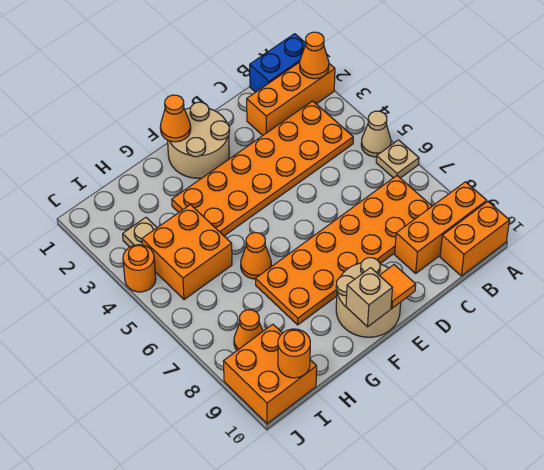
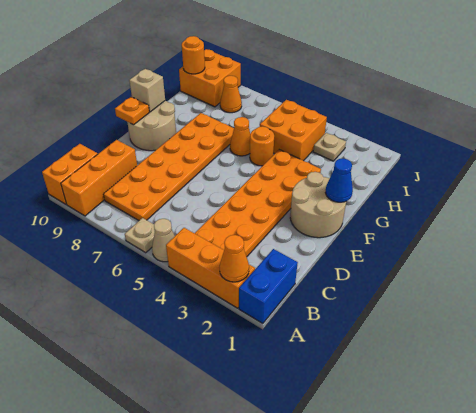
orange 1x3 brick [247,62,335,135] -> orange 1x3 brick turned to [166,228,255,308]
orange 1x1 tile [380,265,416,308] -> orange 1x1 plate [115,97,149,125]
orange 1x1 cone [160,95,191,142] -> blue 1x1 cone [325,158,353,202]
orange 1x1 round brick [123,245,156,292] -> orange 1x1 round brick moved to [250,126,274,166]

